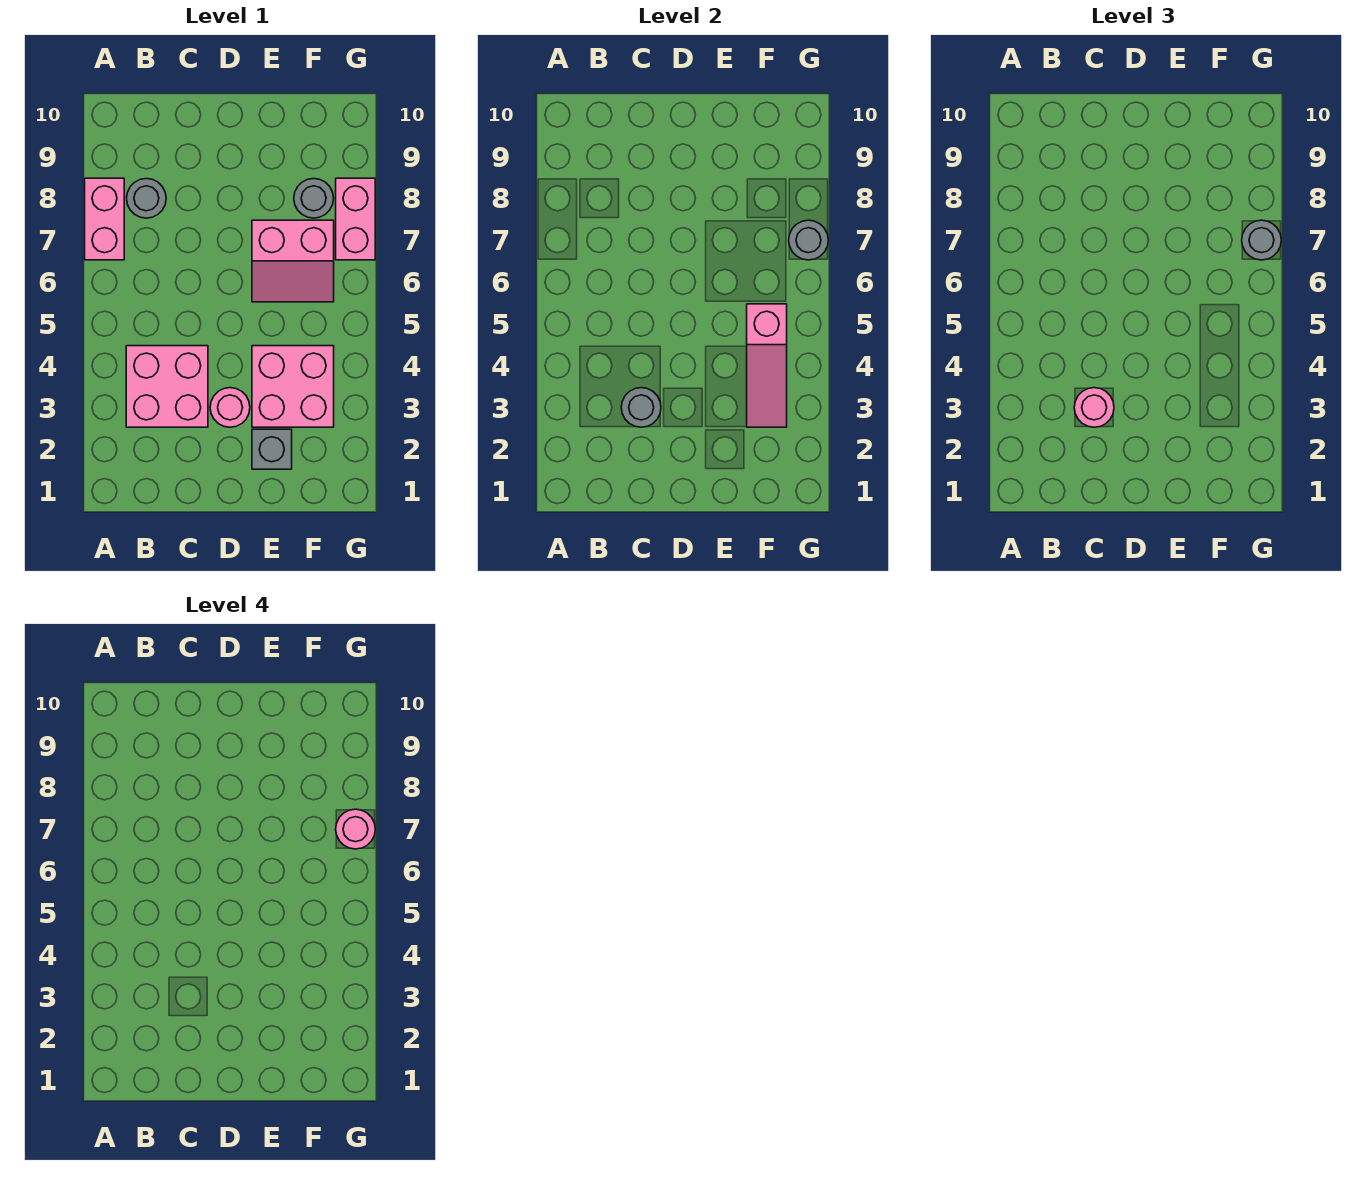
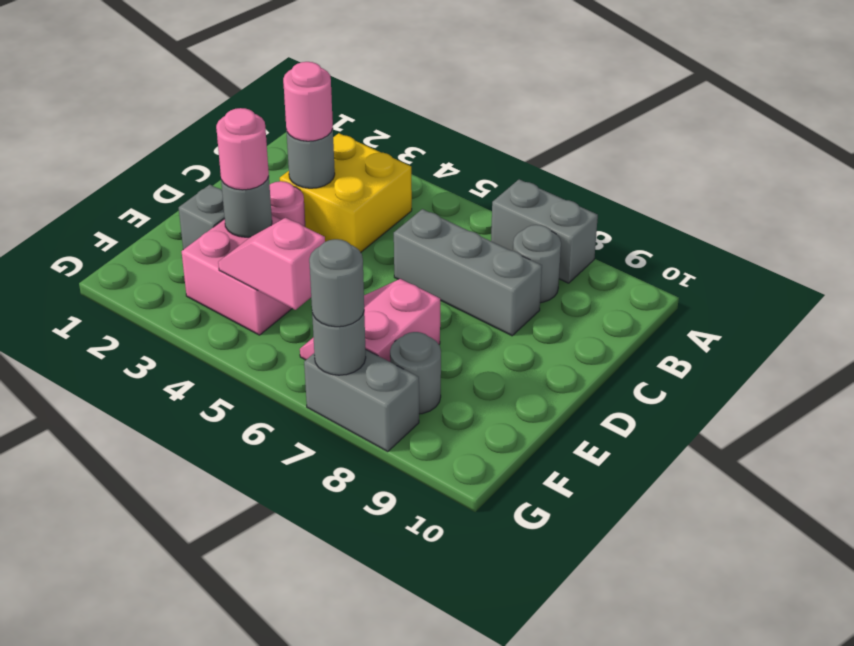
pink 1x2 brick [85,178,124,260] -> grey 1x2 brick [491,179,598,283]
pink 2x2 brick [126,346,208,427] -> yellow 2x2 brick [280,133,412,252]
none -> grey 1x3 brick [394,209,542,336]
none -> grey 1x1 round brick [221,176,272,237]
pink 1x3 slope [747,304,787,427] -> pink 1x2 slope [218,218,325,310]
pink 1x2 brick [336,178,375,260] -> grey 1x2 brick [304,350,419,452]
pink 1x1 round brick [336,809,375,849] -> pink 1x1 round brick moved to [216,108,269,190]

